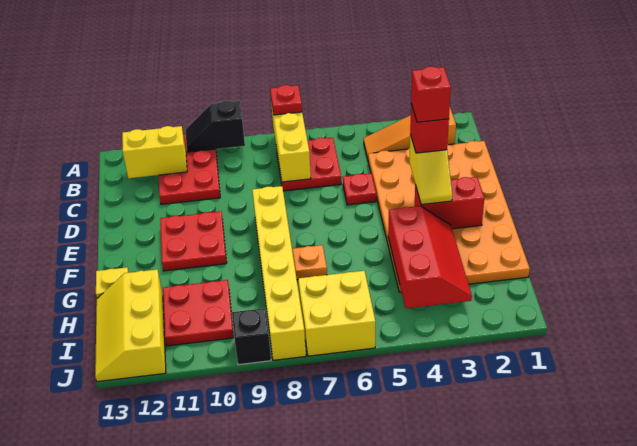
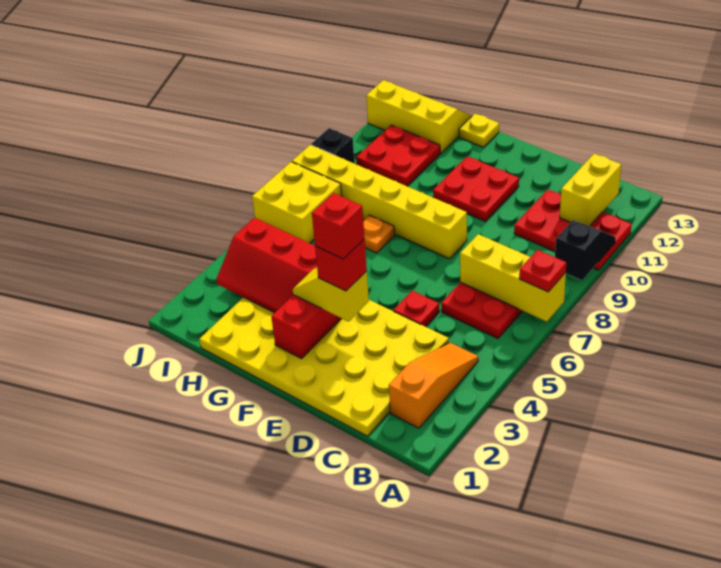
orange 4x6 plate [368,141,530,292] -> yellow 4x6 plate [199,297,449,436]

